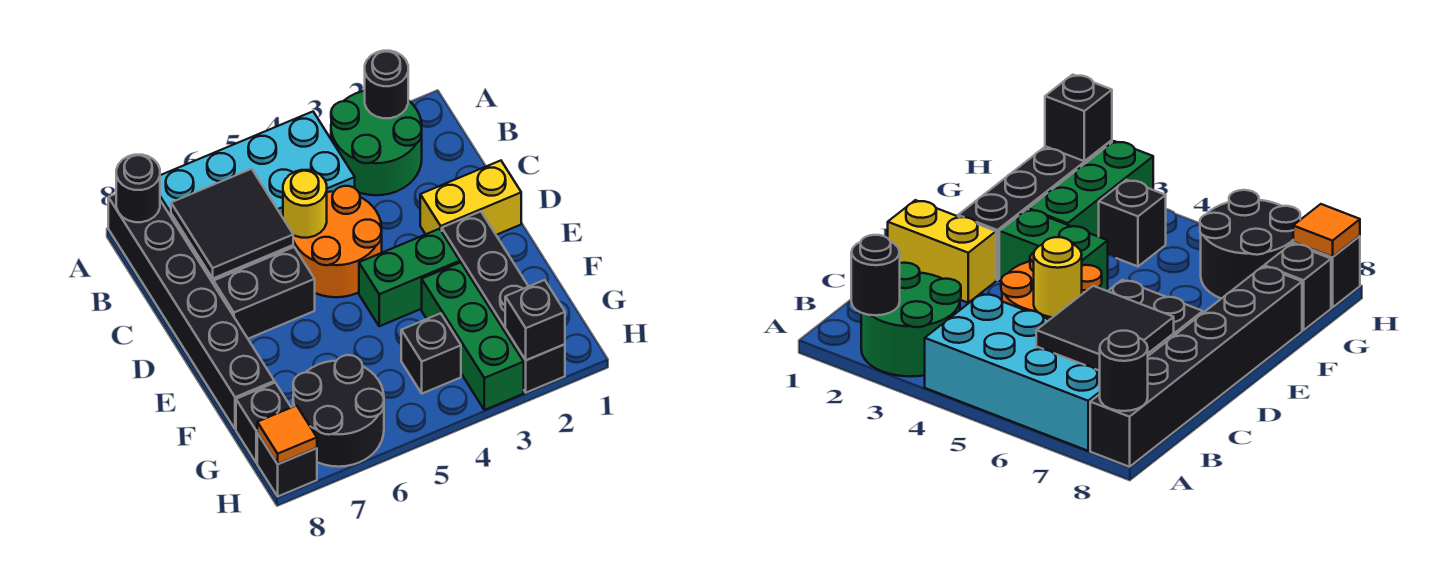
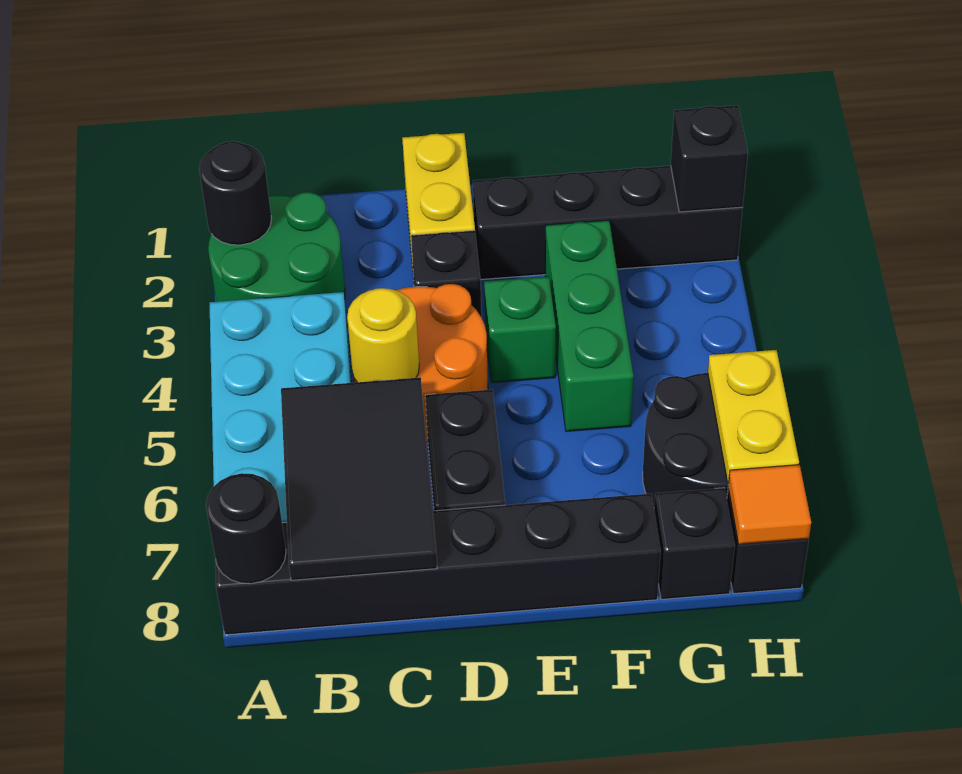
black 2x2 tile [171,169,293,278] -> black 2x3 tile [281,377,437,580]
green 1x2 brick [359,229,460,326] -> green 1x1 brick [484,276,556,383]
green 1x3 brick [422,262,524,410] -> green 1x3 brick turned to [545,220,633,432]
black 1x1 brick [401,313,461,394] -> black 1x1 brick moved to [411,230,482,317]
none -> yellow 1x2 plate [708,350,799,484]

